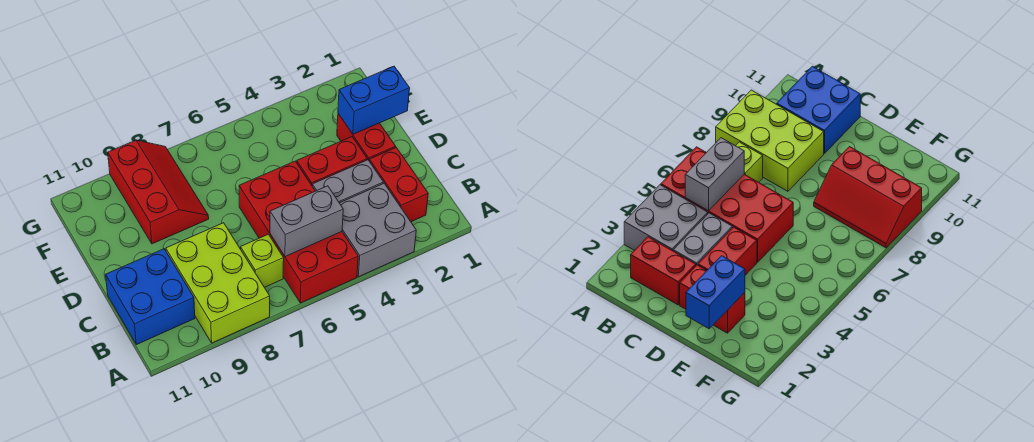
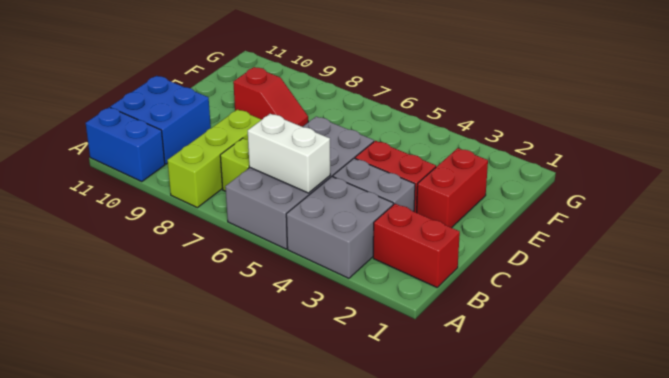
red 2x4 brick [239,161,358,303] -> grey 2x4 brick [225,117,374,249]
lime 2x3 brick [166,223,270,343] -> lime 1x3 brick [167,109,262,208]
red 1x2 brick [369,148,428,222] -> red 1x2 brick turned to [373,204,460,287]
grey 1x2 brick [270,186,343,257] -> white 1x2 brick [248,114,330,193]
blue 1x2 brick [338,66,410,134] -> blue 1x2 brick moved to [86,107,165,182]
red 2x3 slope [108,140,209,244] -> red 1x2 slope [233,67,308,127]

